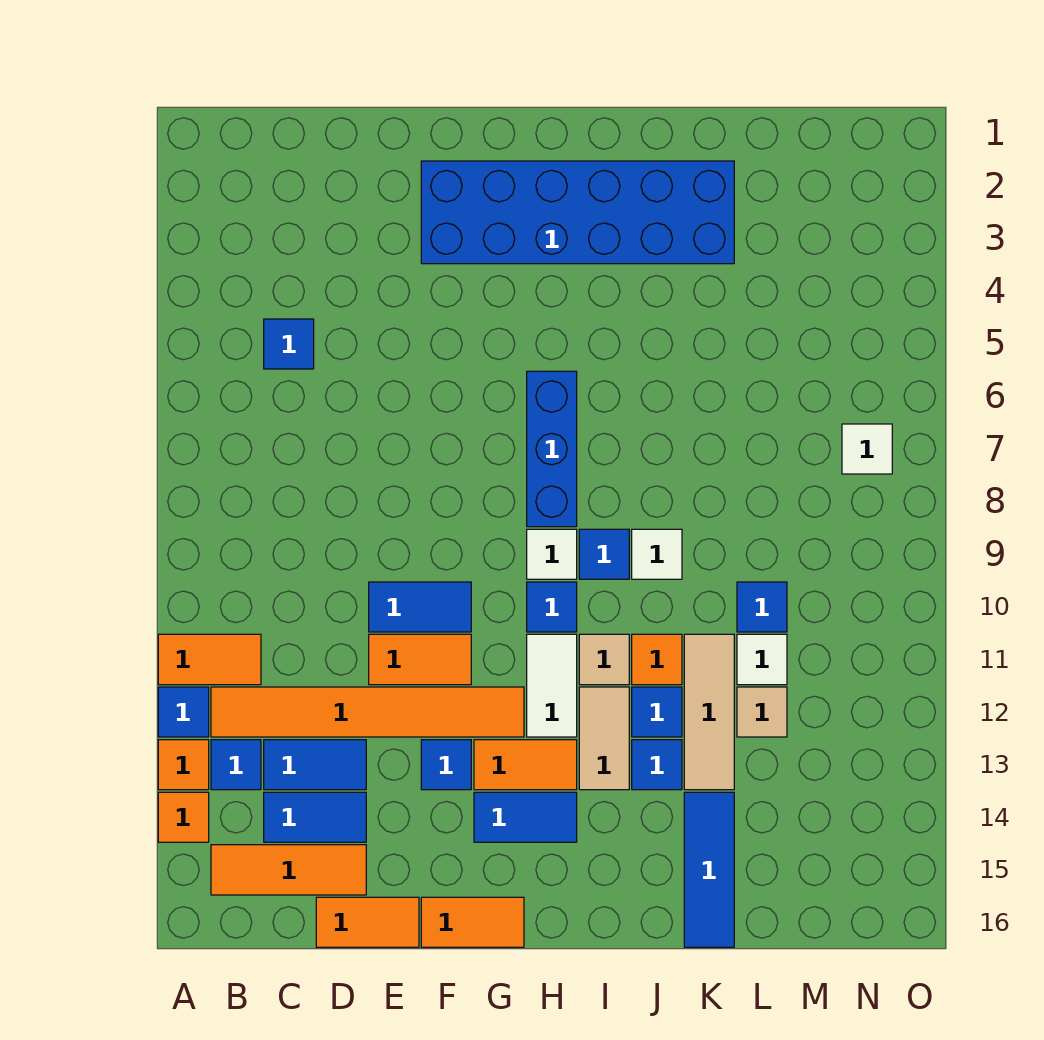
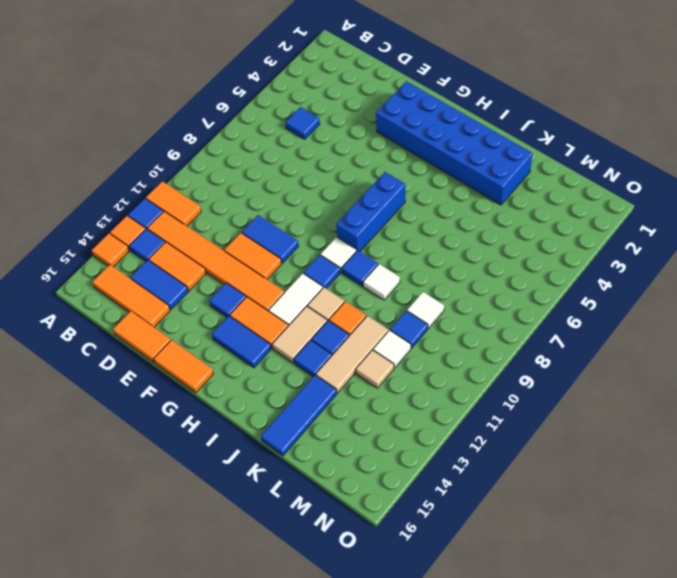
blue 1x2 tile [264,740,366,790] -> orange 1x2 tile [149,242,206,291]
white 1x1 tile [842,424,892,474] -> white 1x1 tile moved to [407,292,444,328]

